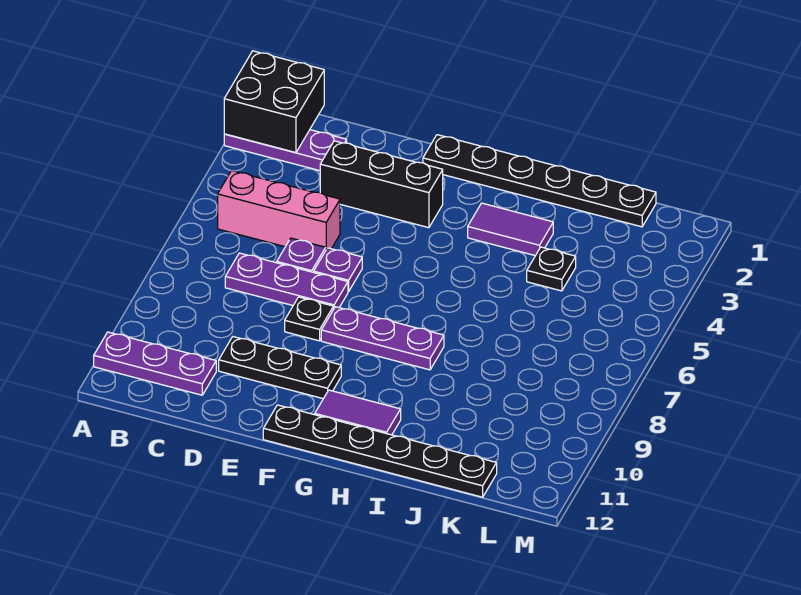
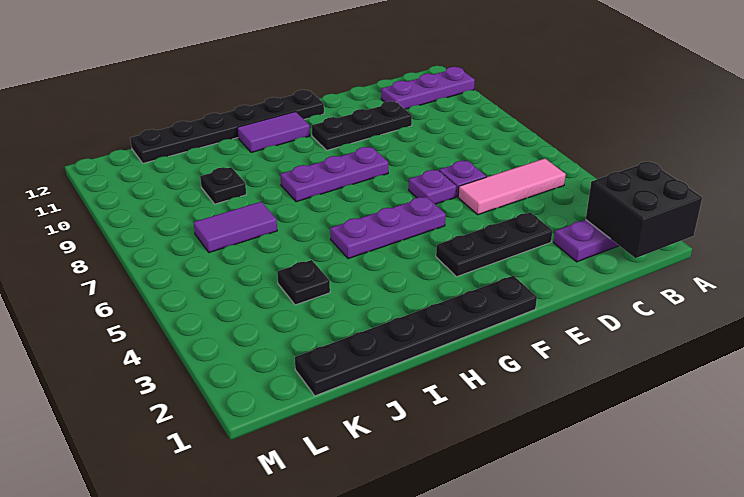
pink 1x3 brick [218,171,340,249] -> pink 1x3 tile [458,159,566,215]
purple 1x3 plate [225,253,348,309] -> purple 1x3 plate moved to [330,197,446,259]
black 1x3 brick [320,141,443,228] -> black 1x3 plate [436,212,552,277]
black 1x1 plate [285,297,333,341] -> black 1x1 plate moved to [200,167,246,204]
purple 1x2 tile [468,203,553,256] -> purple 1x2 tile moved to [194,202,277,253]

